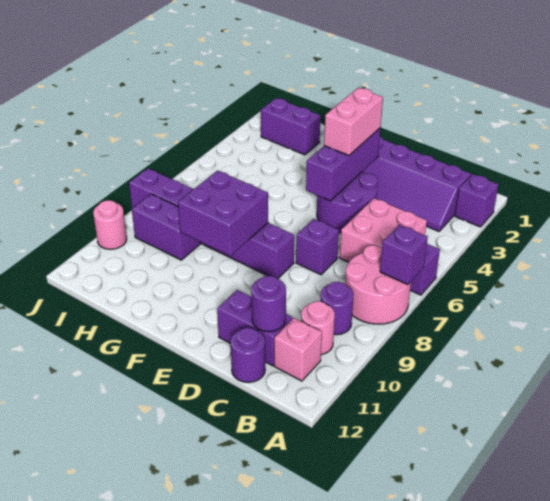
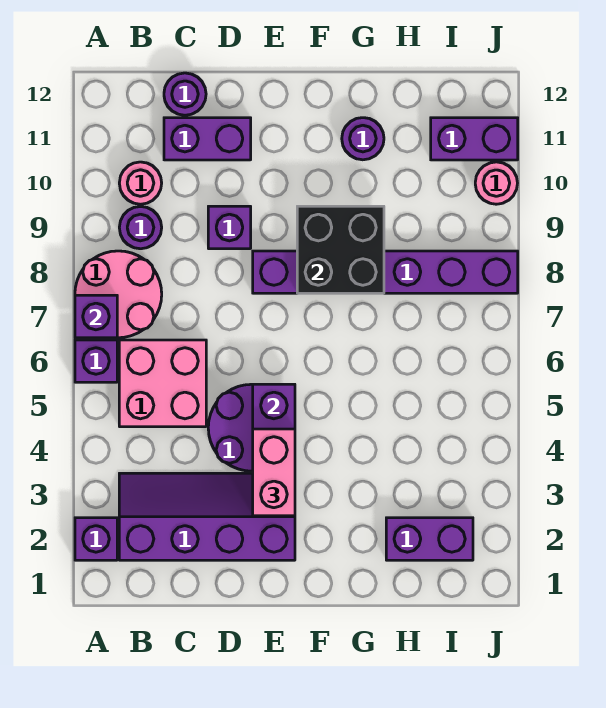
pink 1x1 brick [274,318,322,381] -> none
purple 1x1 round brick [251,276,286,332] -> purple 1x1 round brick moved to [342,118,384,160]
purple 1x1 brick [296,219,339,275] -> purple 1x1 brick moved to [208,206,251,249]
purple 2x2 brick [178,171,268,256] -> black 2x2 brick [297,206,384,293]
purple 1x2 brick [132,194,200,260] -> purple 1x2 brick moved to [431,118,518,160]

